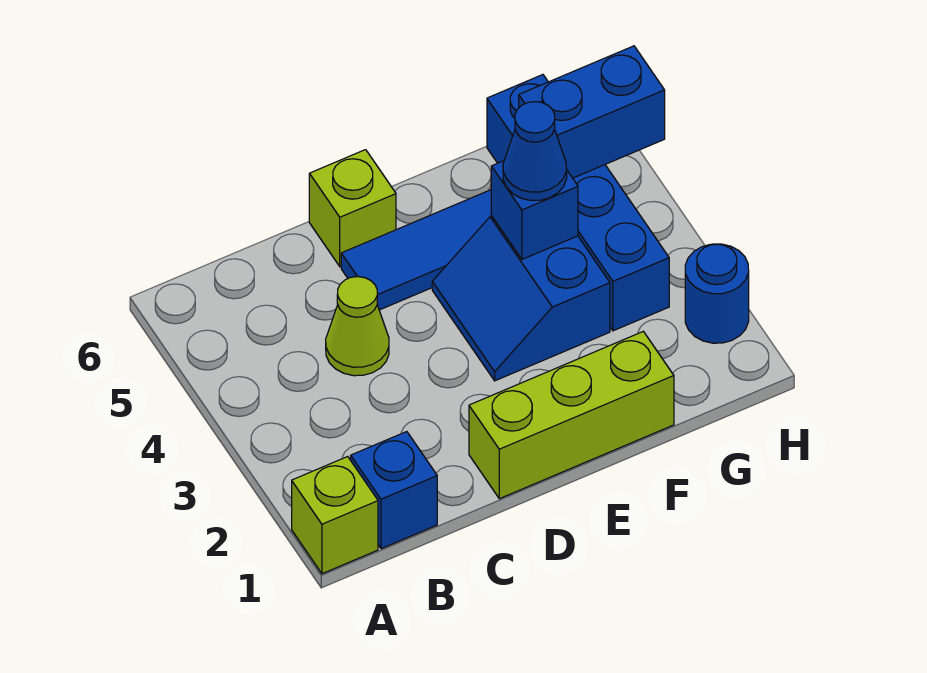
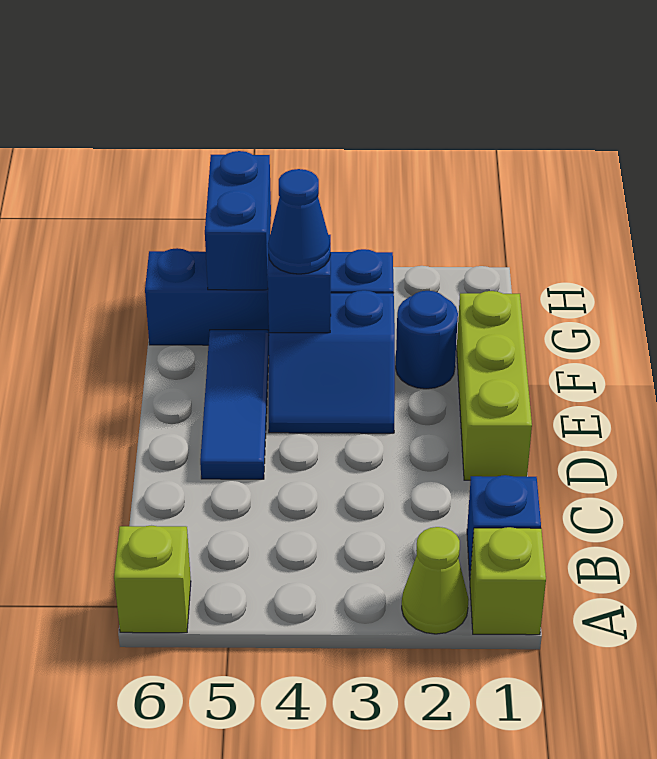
lime 1x1 cone [326,277,389,376] -> lime 1x1 cone moved to [402,527,469,634]
lime 1x1 brick [309,150,396,267] -> lime 1x1 brick moved to [114,526,191,633]
blue 1x1 round brick [685,244,749,343] -> blue 1x1 round brick moved to [396,291,458,389]

